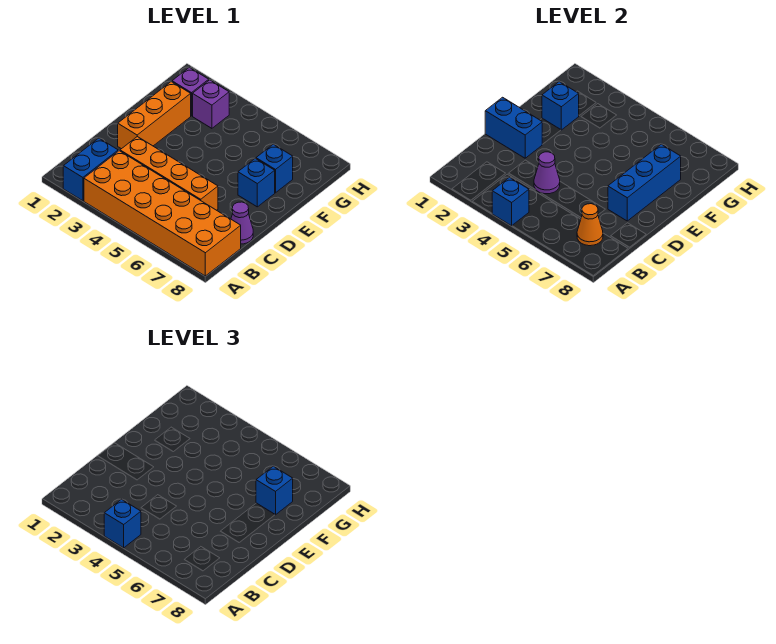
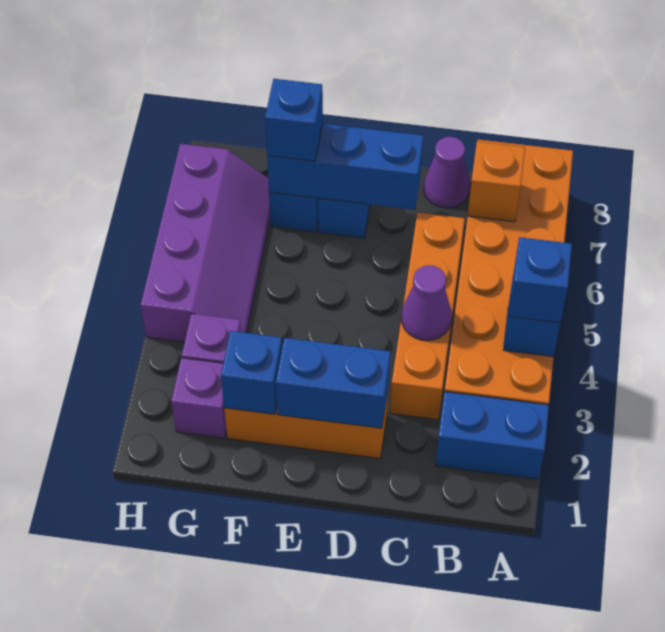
orange 1x1 cone [577,204,603,246] -> orange 1x1 brick [468,142,525,222]
blue 1x2 brick [485,97,542,158] -> blue 1x2 brick turned to [276,338,391,428]
none -> purple 2x4 slope [141,144,270,342]

